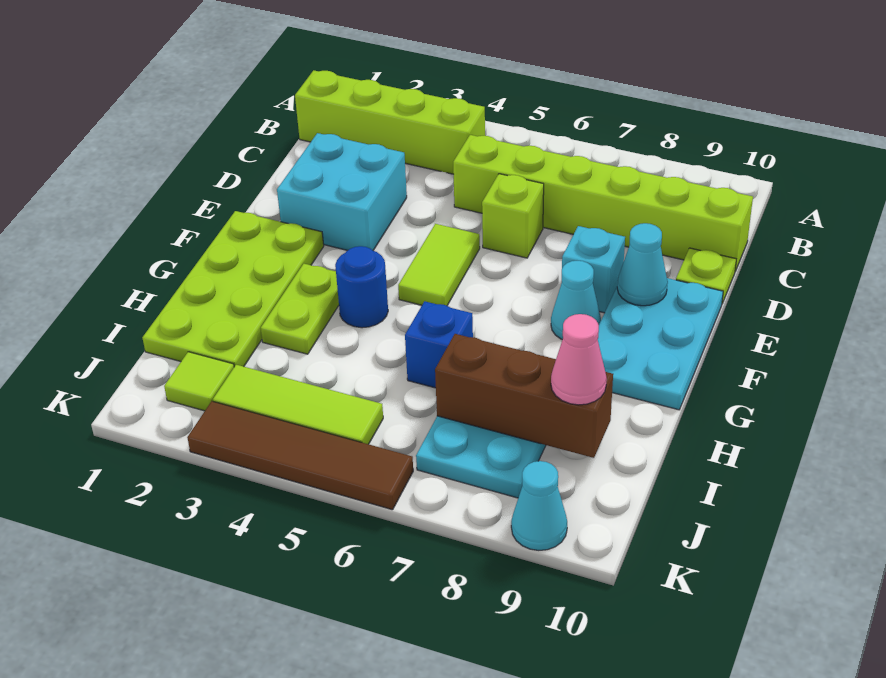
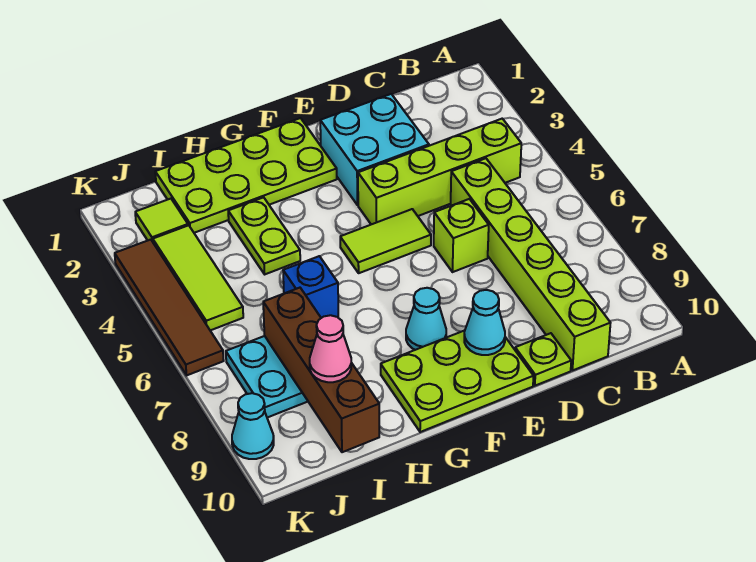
lime 1x4 brick [295,70,485,174] -> lime 1x4 brick turned to [358,119,521,224]
cyan 1x1 brick [562,226,625,313] -> none
cyan 2x3 plate [598,278,723,410] -> lime 2x3 plate [381,330,534,432]
lime 1x2 plate [261,264,339,354] -> lime 1x2 plate turned to [228,197,300,274]
blue 1x1 round brick [335,246,388,328] -> none
brown 1x3 brick [435,334,613,458] -> brown 1x4 brick [263,288,379,452]

